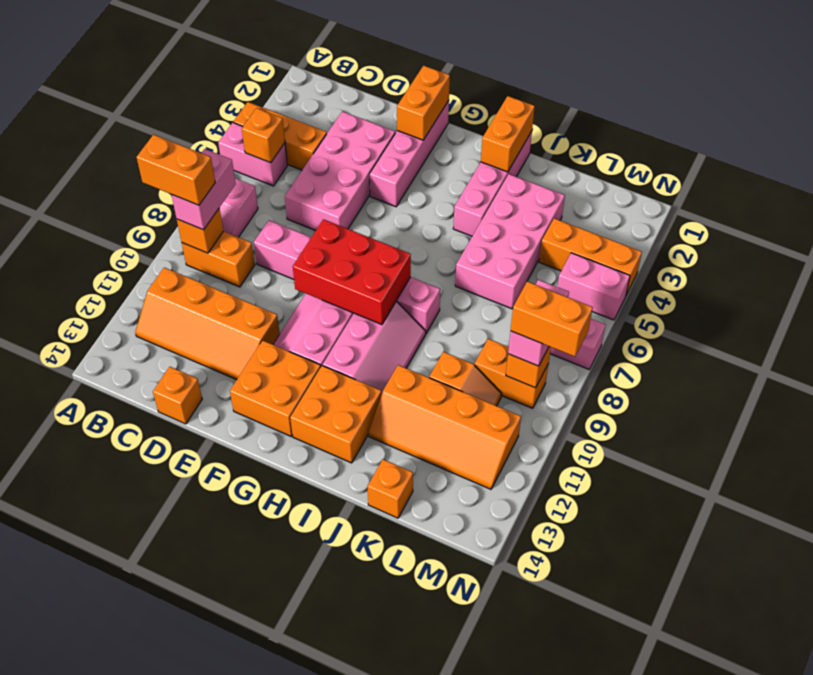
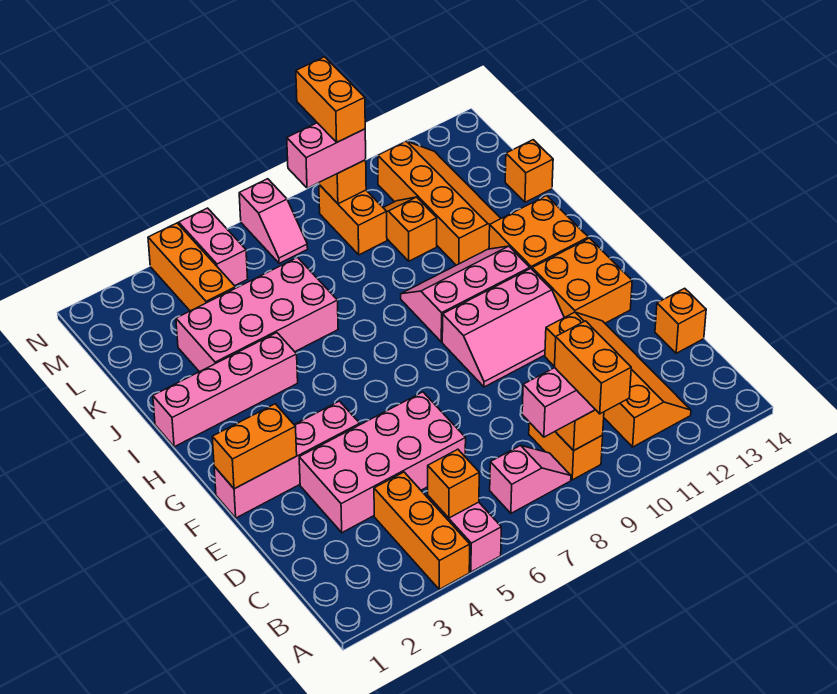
pink 1x6 brick [254,220,440,333] -> none
red 2x3 brick [293,219,411,325] -> none
orange 1x2 brick [481,96,535,172] -> none

